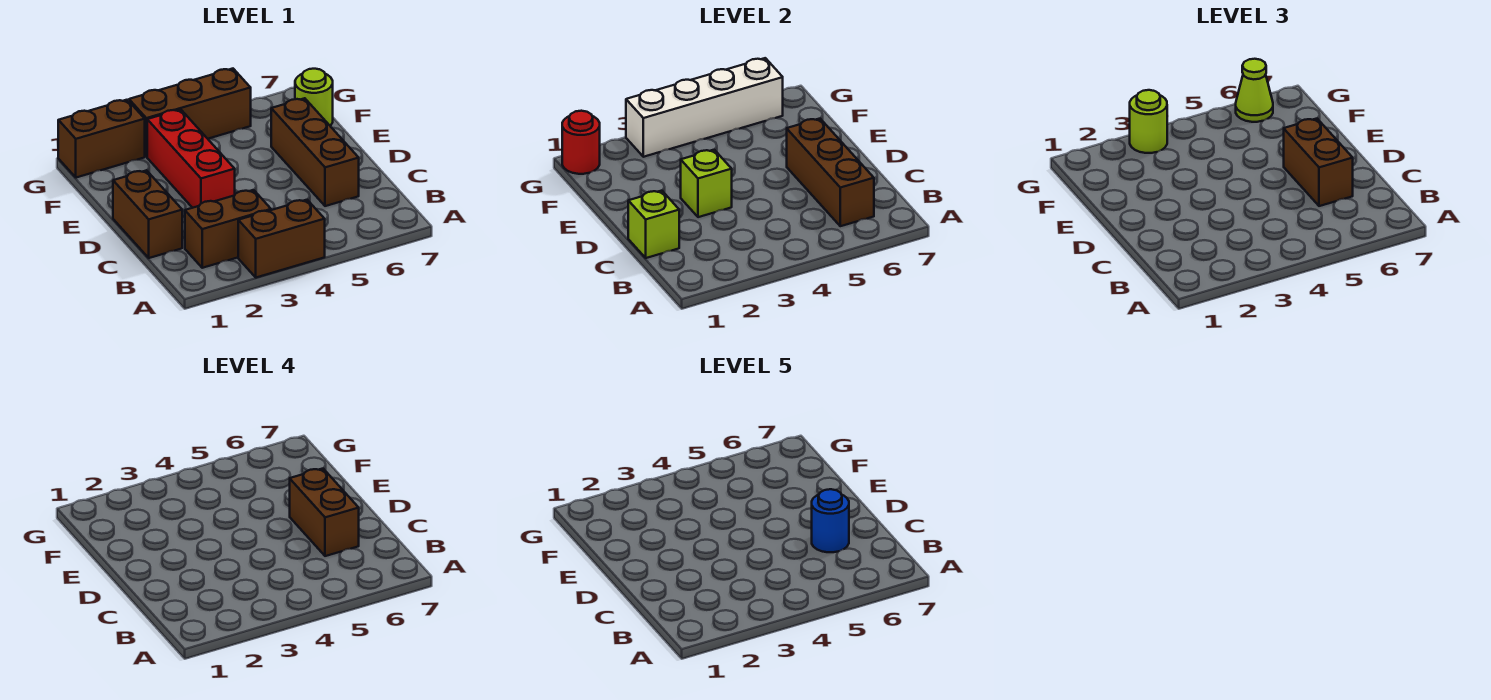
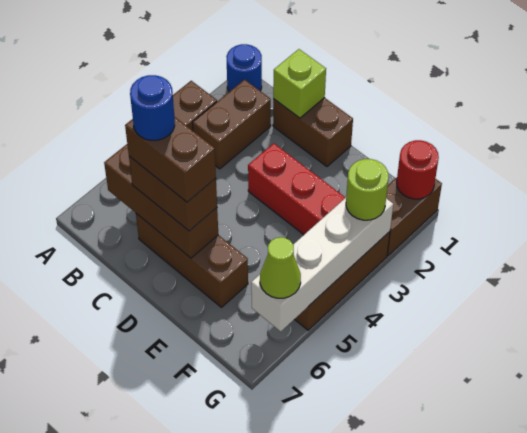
none -> blue 1x1 round brick [226,44,262,92]
lime 1x1 brick [681,150,732,217] -> none
lime 1x1 round brick [295,69,333,126] -> none

